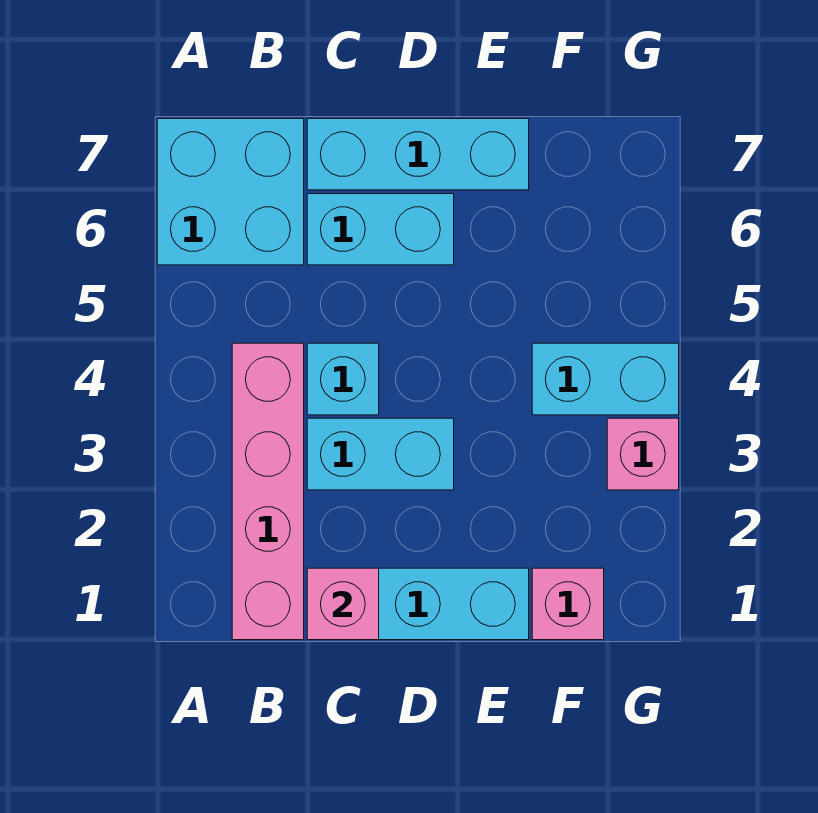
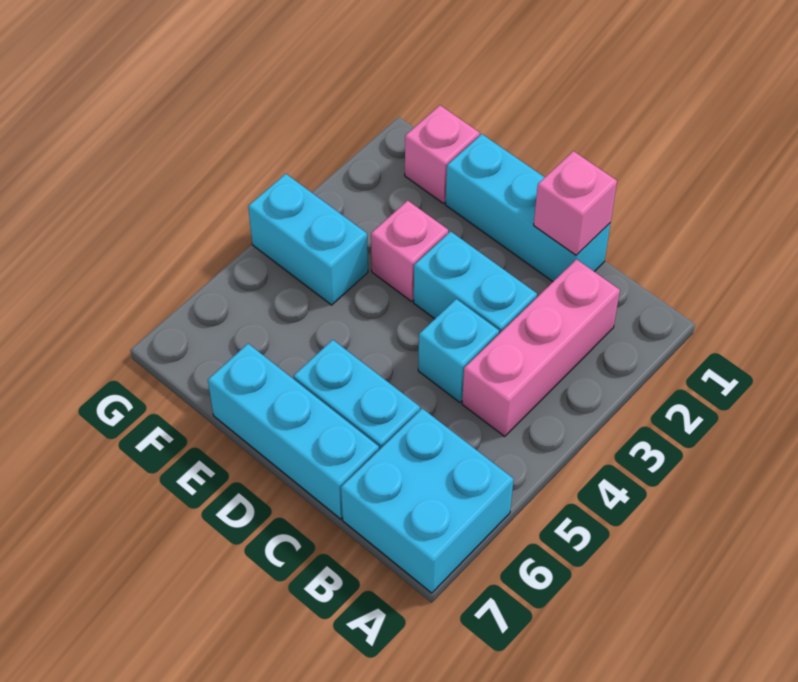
pink 1x4 brick [232,343,304,640] -> pink 1x3 brick [462,259,620,436]
pink 1x1 brick [607,418,679,490] -> pink 1x1 brick moved to [371,201,448,301]

